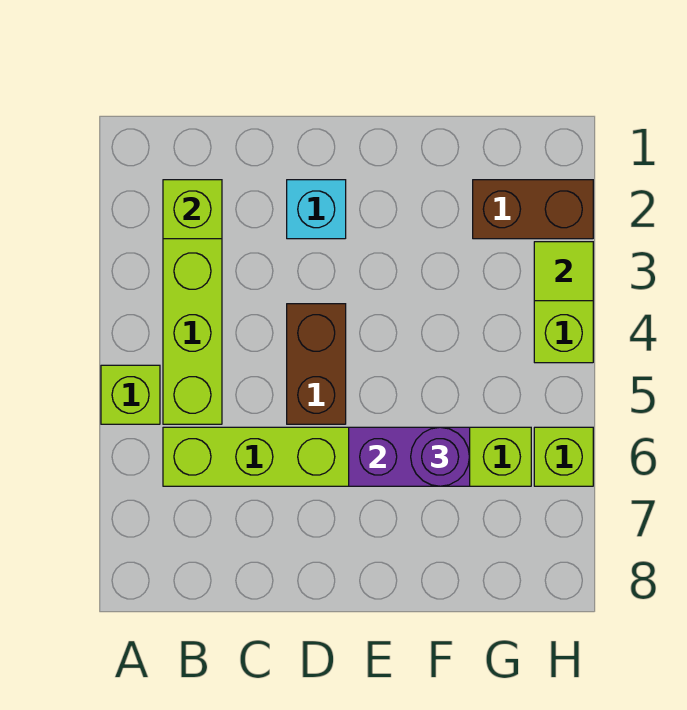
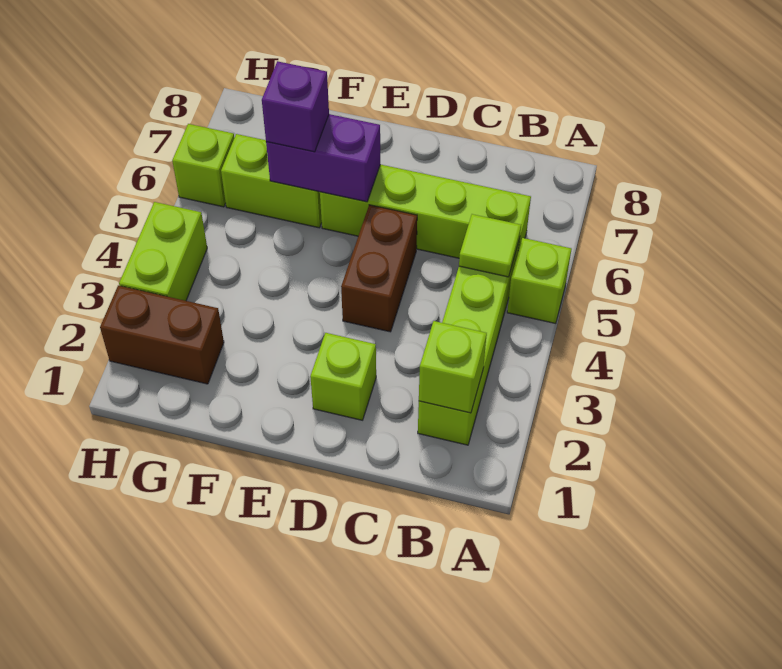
cyan 1x1 brick [287,180,346,239] -> lime 1x1 brick [310,333,376,420]
purple 1x1 round brick [411,427,470,486] -> purple 1x1 brick [262,61,329,152]
lime 1x1 tile [534,242,593,301] -> lime 1x1 tile moved to [459,214,521,277]

